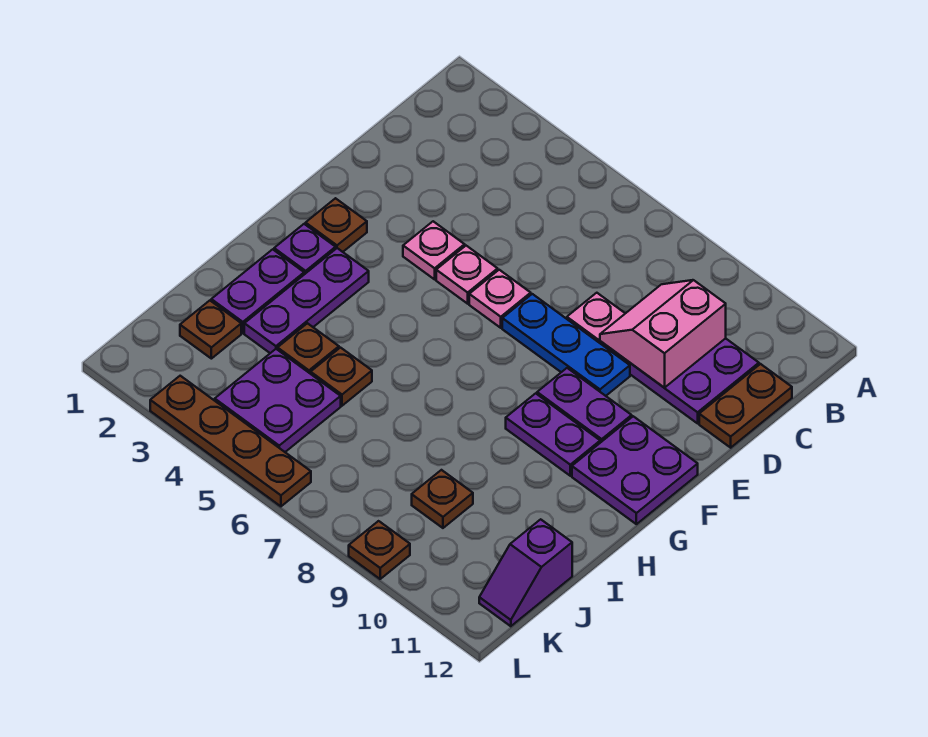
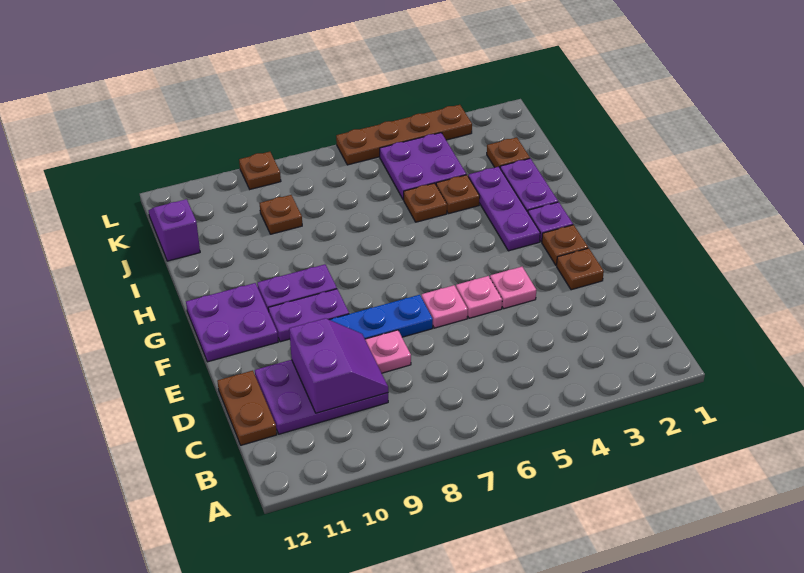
pink 2x2 slope [600,280,726,388] -> purple 2x2 slope [289,318,388,413]
none -> brown 1x1 plate [557,248,604,290]

